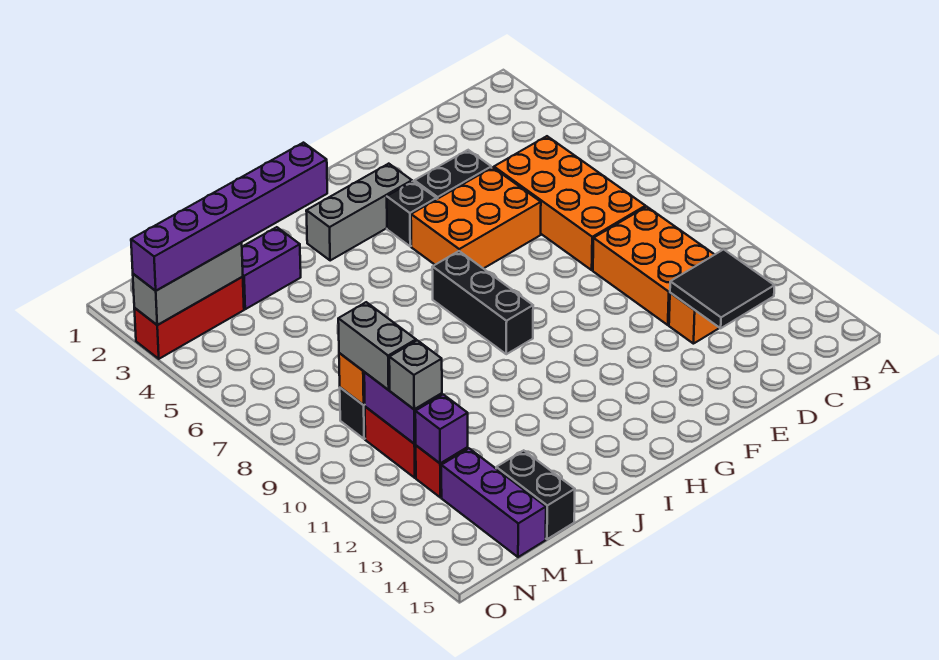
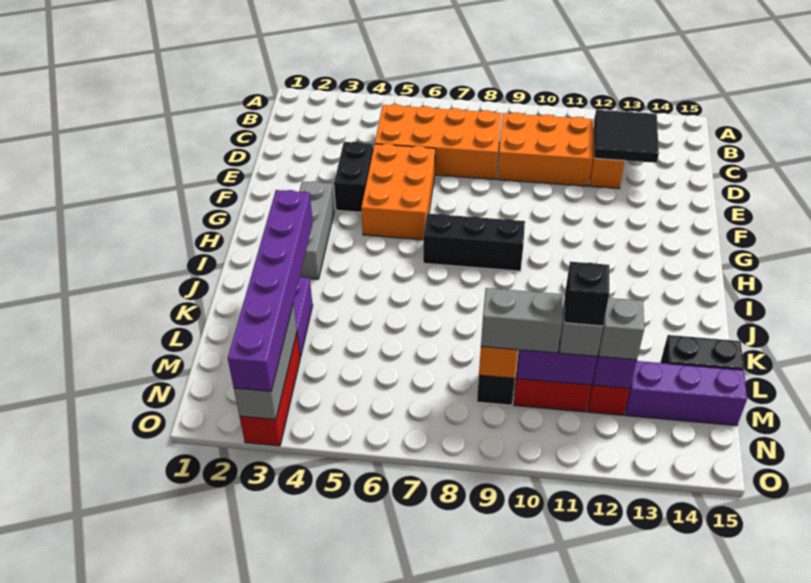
black 1x1 brick [387,181,436,246] -> black 1x1 brick moved to [564,262,609,326]
none -> grey 1x1 brick [599,298,644,360]

